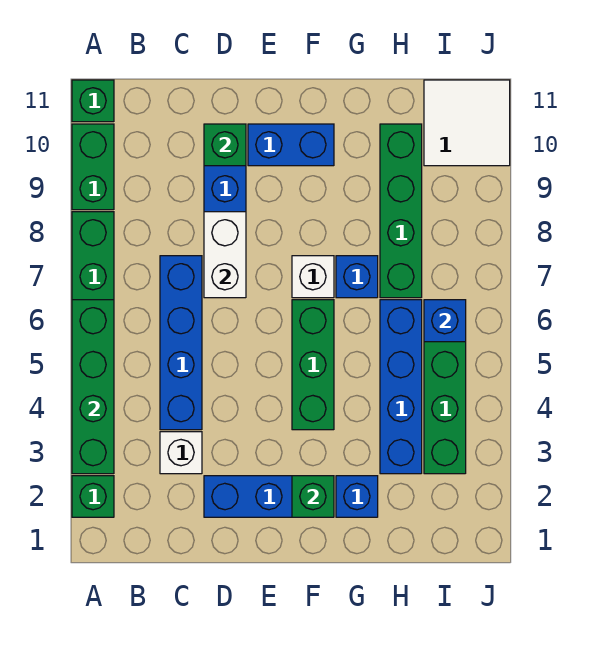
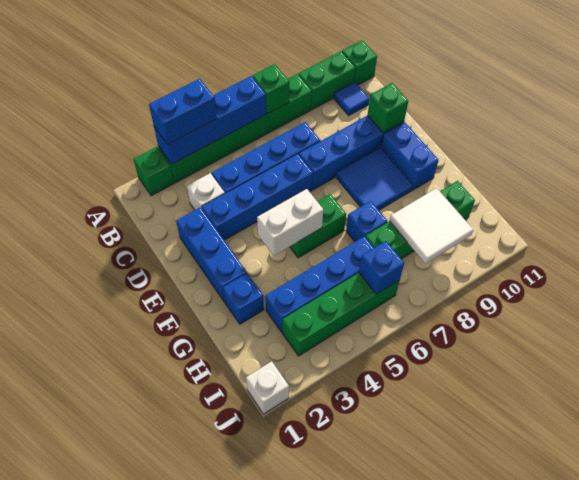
green 1x4 brick [72,300,114,474] -> blue 1x4 brick [154,76,266,164]
none -> blue 1x2 brick [149,79,217,145]
none -> blue 1x1 tile [334,82,370,116]
none -> blue 1x4 brick [202,154,313,240]
white 1x2 brick [204,212,246,298] -> white 1x2 brick moved to [257,189,323,256]
none -> blue 2x2 tile [337,148,413,210]
green 1x1 brick [292,476,334,517] -> green 1x1 brick moved to [252,64,289,114]
green 1x3 brick [292,300,334,430] -> green 1x2 brick [290,194,346,258]
white 1x1 brick [292,256,334,298] -> white 1x1 brick moved to [246,361,289,414]
white 2x2 tile [424,80,510,166] -> white 2x2 tile moved to [390,188,473,264]

